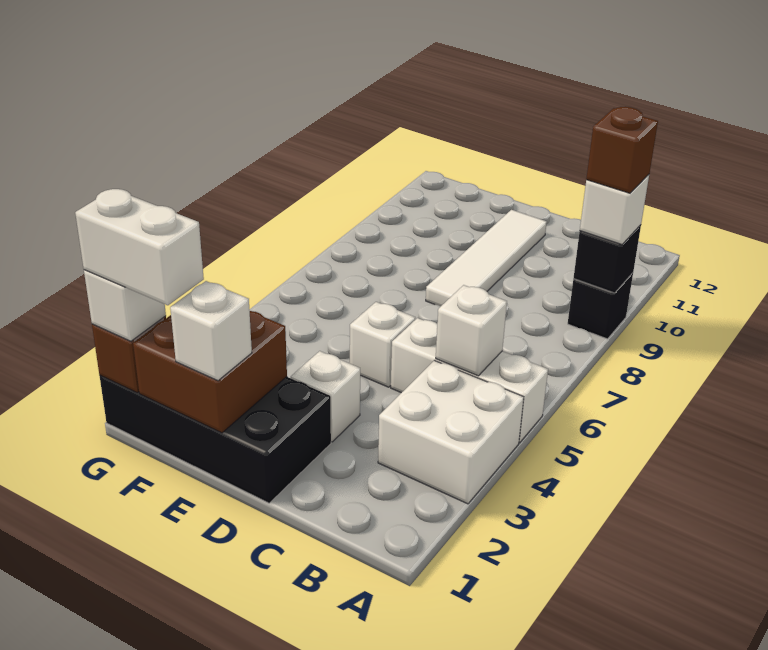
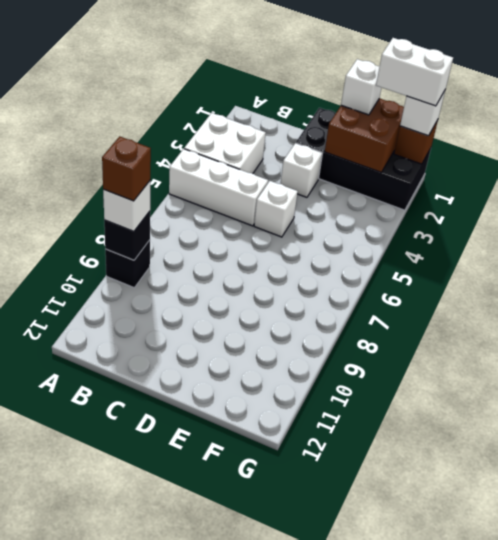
white 1x1 brick [436,285,507,376] -> none
white 1x4 tile [426,210,547,306] -> none

